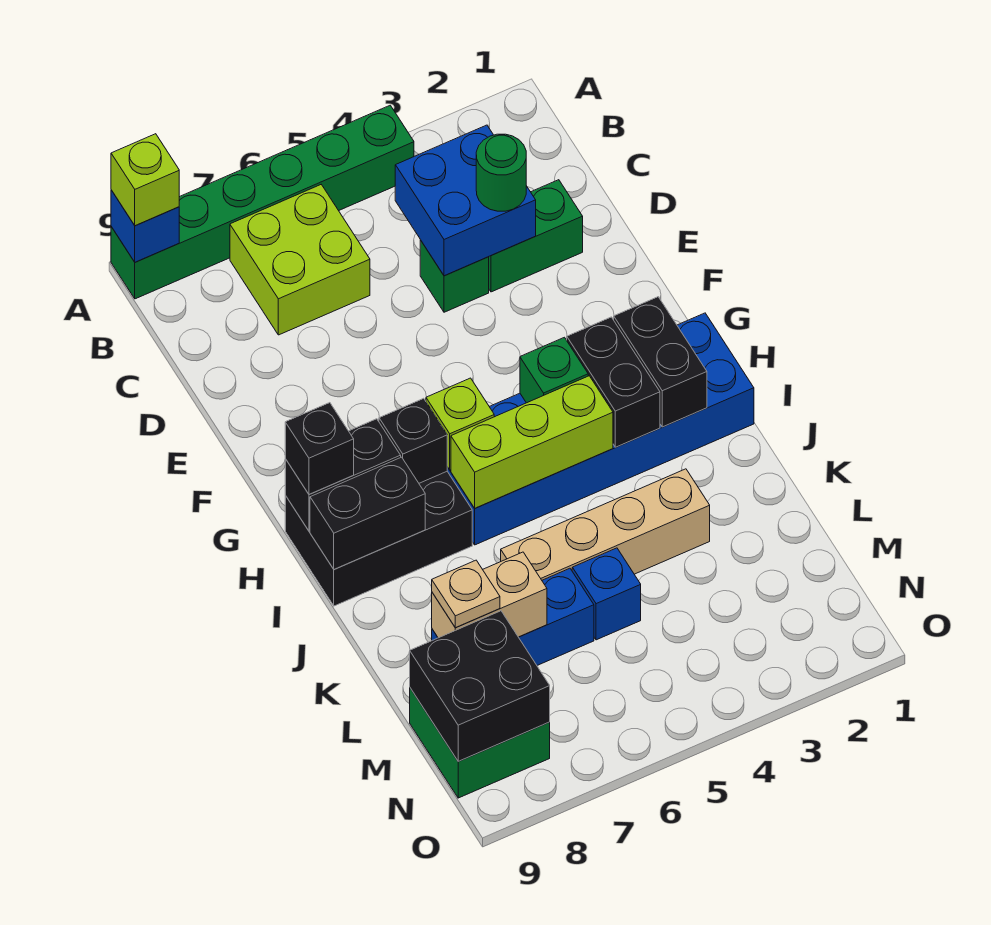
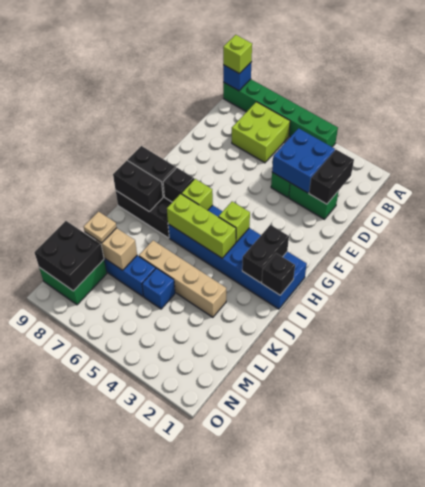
green 1x1 round brick [476,134,526,211] -> none
black 1x2 brick [567,317,660,447] -> black 1x2 brick moved to [309,150,354,204]
green 1x1 brick [520,337,588,403] -> lime 1x1 brick [219,202,250,242]
black 1x1 brick [285,403,354,495] -> black 1x1 brick moved to [262,253,295,295]

